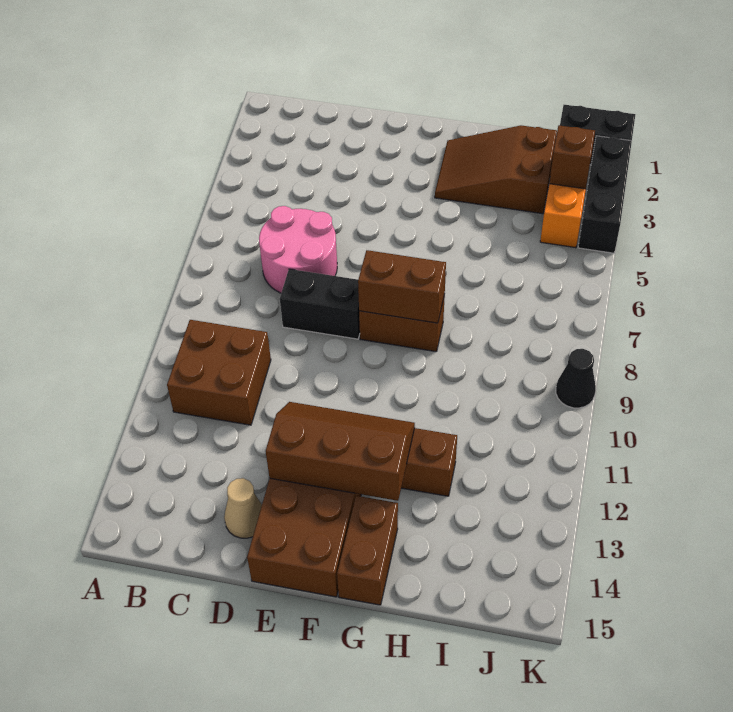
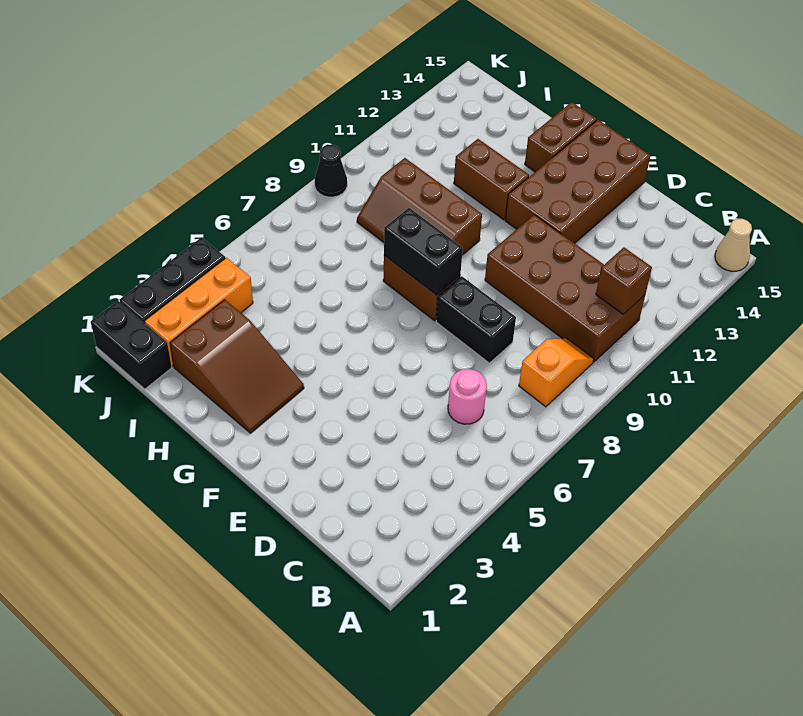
none -> orange 1x2 slope [519,338,594,407]
brown 2x2 brick [167,320,271,425] -> brown 2x4 brick [485,215,645,362]
pink 2x2 round brick [259,206,337,293] -> pink 1x1 round brick [448,369,487,424]
tan 1x1 cone [224,478,262,538] -> tan 1x1 cone moved to [715,219,752,271]
brown 2x3 slope [266,402,415,501] -> brown 2x3 slope moved to [357,158,482,255]
brown 1x2 brick [358,250,446,323] -> black 1x2 brick [384,208,463,295]
brown 1x1 brick [549,125,595,189] -> brown 1x1 brick moved to [596,248,652,314]

